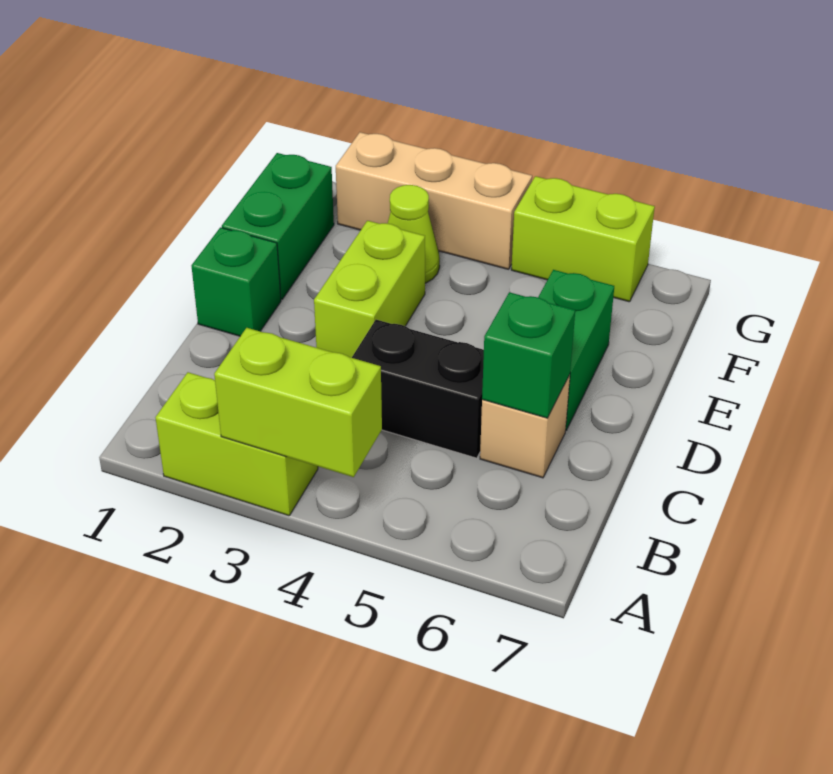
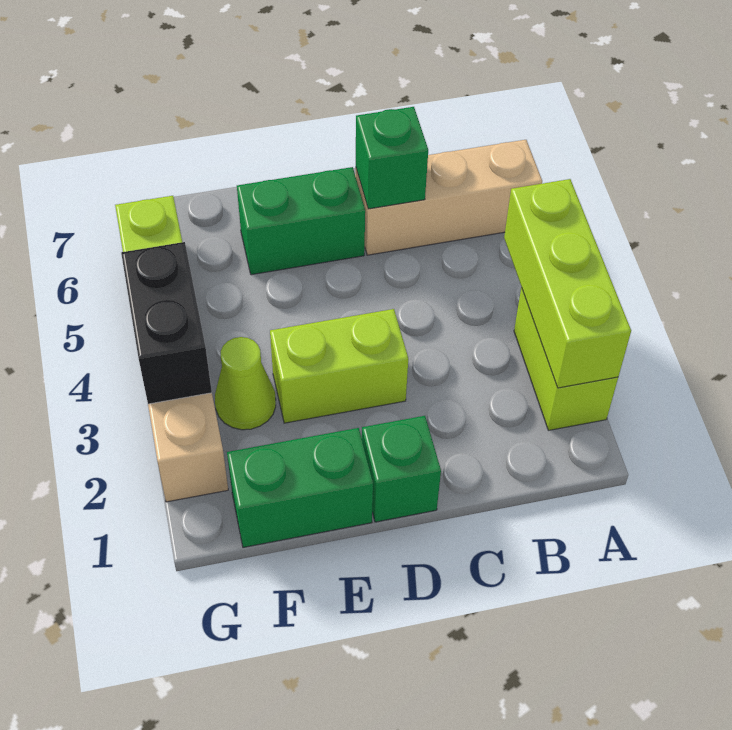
lime 1x2 brick [214,328,382,477] -> lime 1x3 brick [504,179,631,388]
black 1x2 brick [352,320,484,458] -> black 1x2 brick moved to [121,242,212,404]
tan 1x1 brick [480,375,570,478] -> tan 1x3 brick [355,140,542,255]

